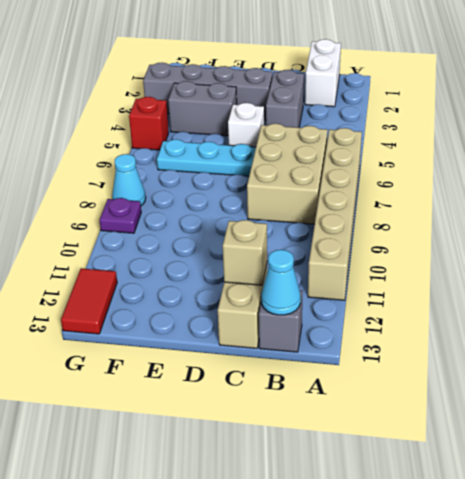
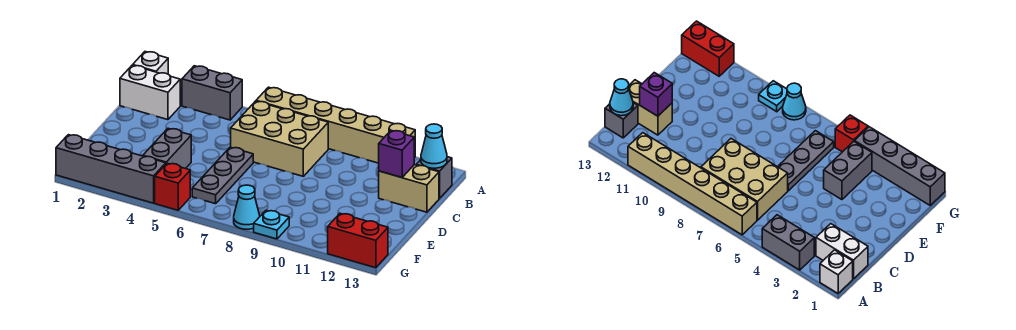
grey 1x2 brick [266,70,304,128] -> grey 1x2 brick moved to [182,66,242,120]
tan 1x1 brick [223,220,267,285] -> purple 1x1 brick [379,130,414,178]
grey 1x4 brick [143,63,272,120] -> grey 1x4 brick turned to [56,135,166,203]
white 1x1 brick [228,103,264,147] -> white 1x1 brick moved to [133,52,168,74]
cyan 1x3 plate [157,139,256,176] -> grey 1x3 plate [192,147,253,204]
purple 1x1 plate [100,198,141,233] -> cyan 1x1 plate [254,210,289,239]
red 1x2 tile [61,268,117,334] -> red 1x2 brick [328,214,388,268]

